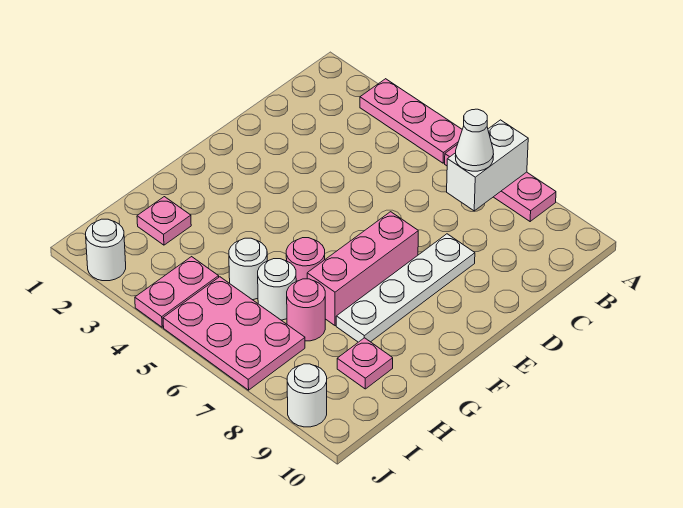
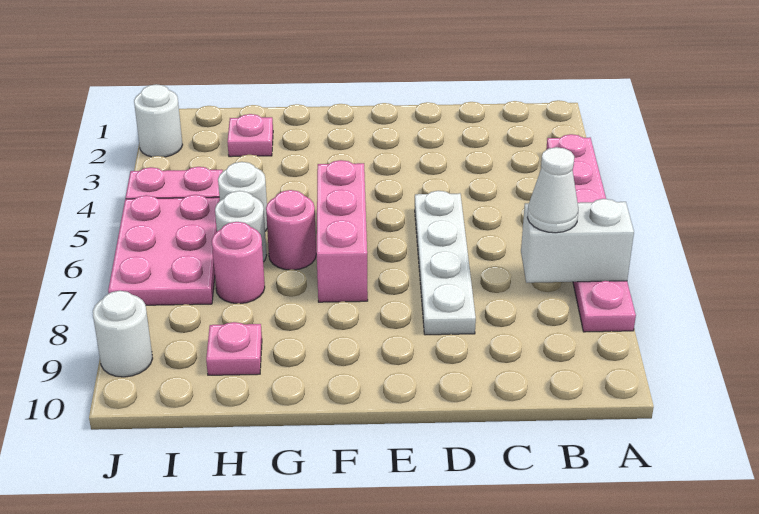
white 1x4 plate [336,234,475,342] -> white 1x4 plate turned to [415,191,476,335]
pink 1x3 brick [307,212,418,326] -> pink 1x3 brick turned to [317,160,368,302]

